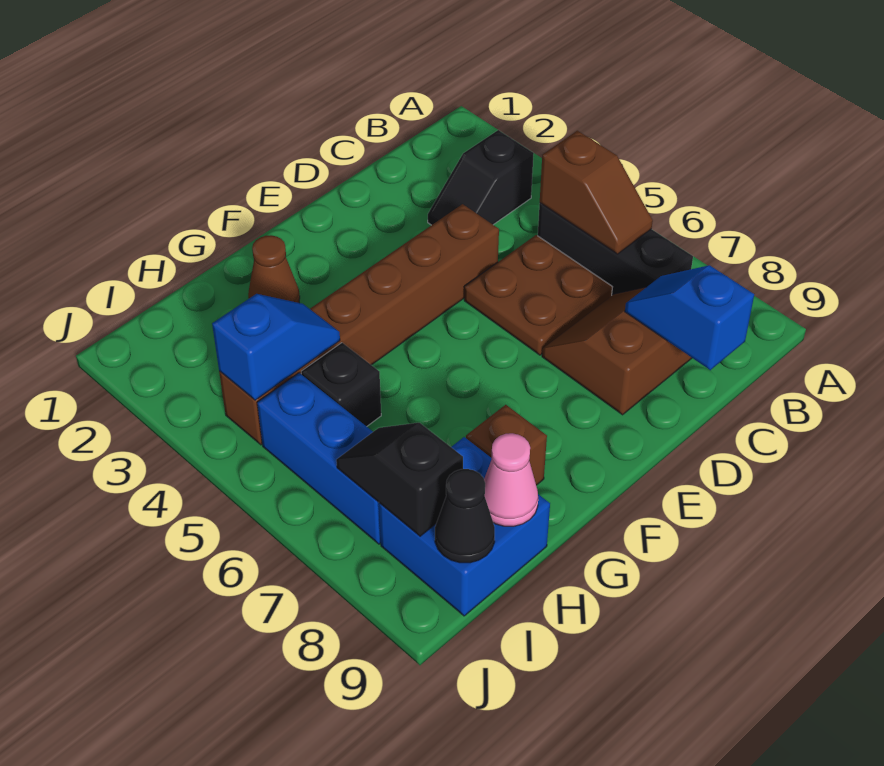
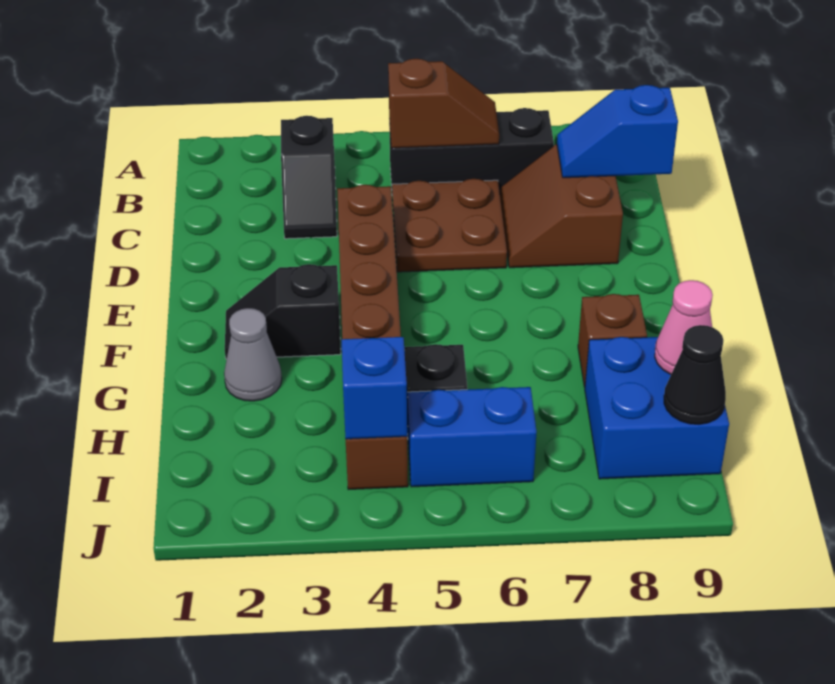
brown 1x1 cone [248,235,300,303] -> grey 1x1 cone [224,308,282,401]
blue 1x3 brick [257,373,381,544] -> blue 1x2 brick [407,387,537,487]
black 1x2 slope [336,423,463,536] -> black 1x2 slope moved to [225,264,341,359]

